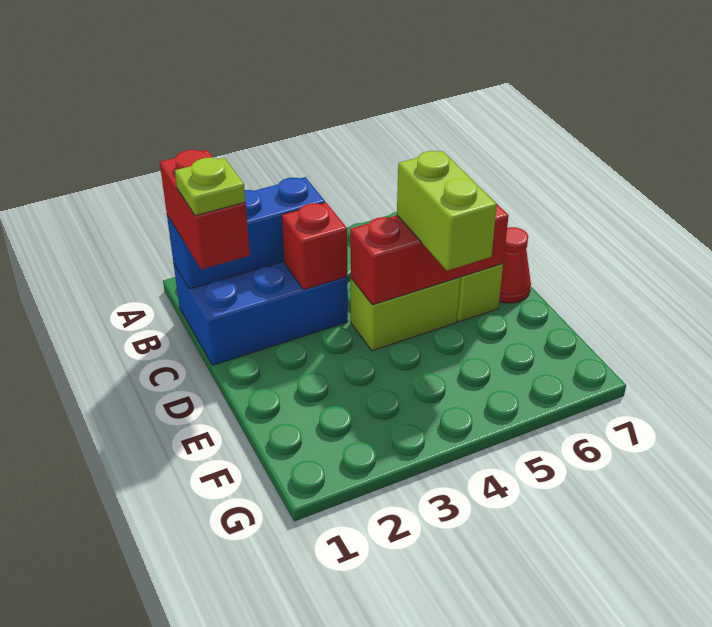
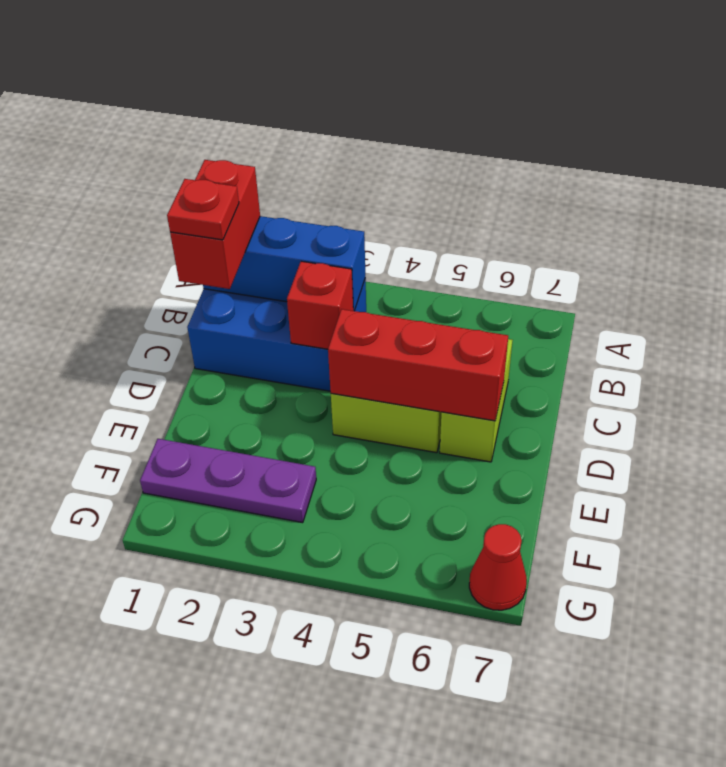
lime 1x1 plate [175,158,246,216] -> red 1x1 plate [167,179,239,240]
lime 1x2 brick [397,151,497,271] -> none
red 1x1 cone [499,227,531,303] -> red 1x1 cone moved to [469,524,527,610]
none -> purple 1x3 plate [140,439,316,523]

